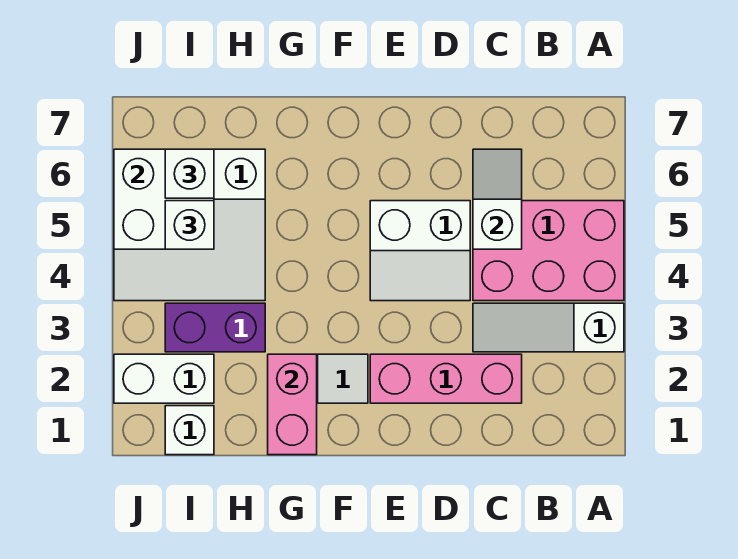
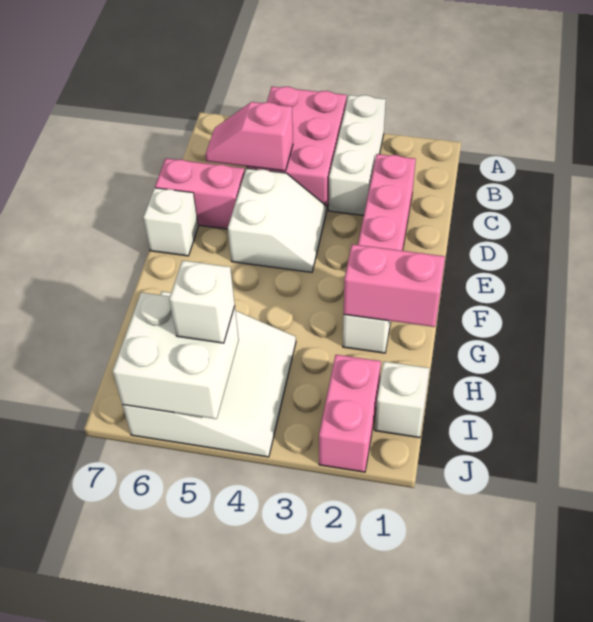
white 1x3 slope [473,303,624,352] -> white 1x3 brick [329,95,386,215]
white 1x2 slope [473,149,522,249] -> pink 1x2 slope [205,102,293,171]
none -> pink 1x2 brick [155,159,245,229]
purple 1x2 brick [165,303,265,352] -> none
white 1x2 brick [114,354,214,403] -> pink 1x2 brick [319,355,381,472]
white 1x1 brick [165,149,214,198] -> white 1x1 brick moved to [143,188,198,256]

